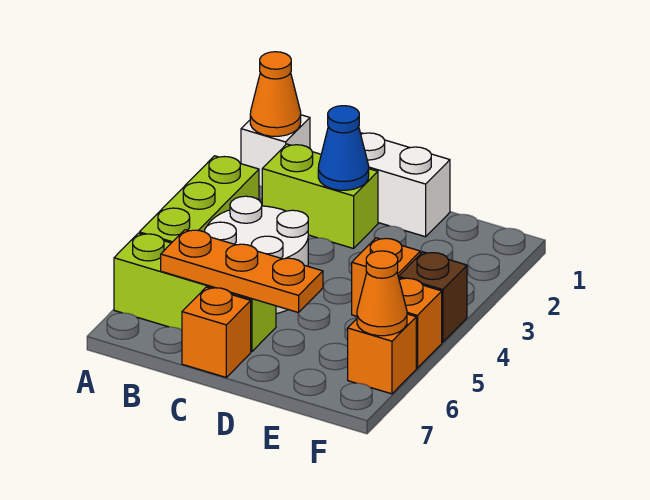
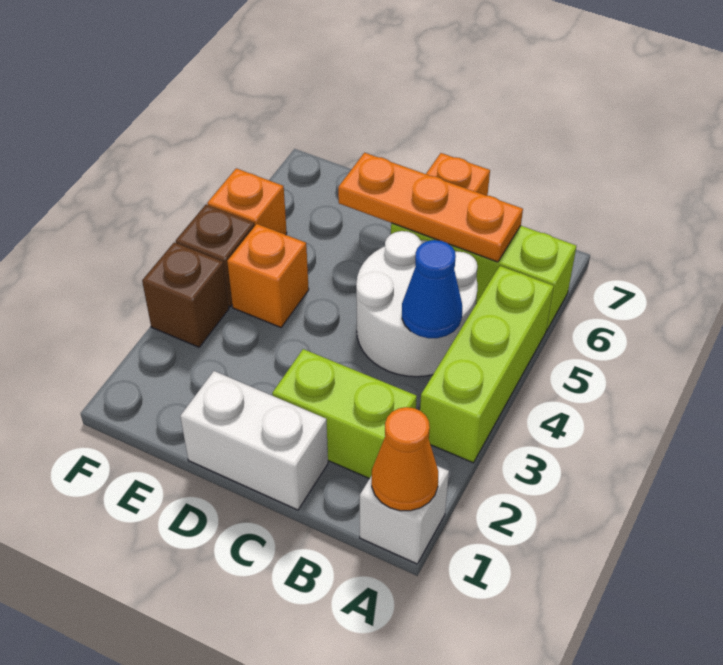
blue 1x1 cone [318,106,369,190] -> blue 1x1 cone moved to [402,240,462,338]
none -> brown 1x1 brick [142,242,229,347]
orange 1x1 brick [348,314,416,394] -> none
orange 1x1 cone [357,251,407,336] -> none

